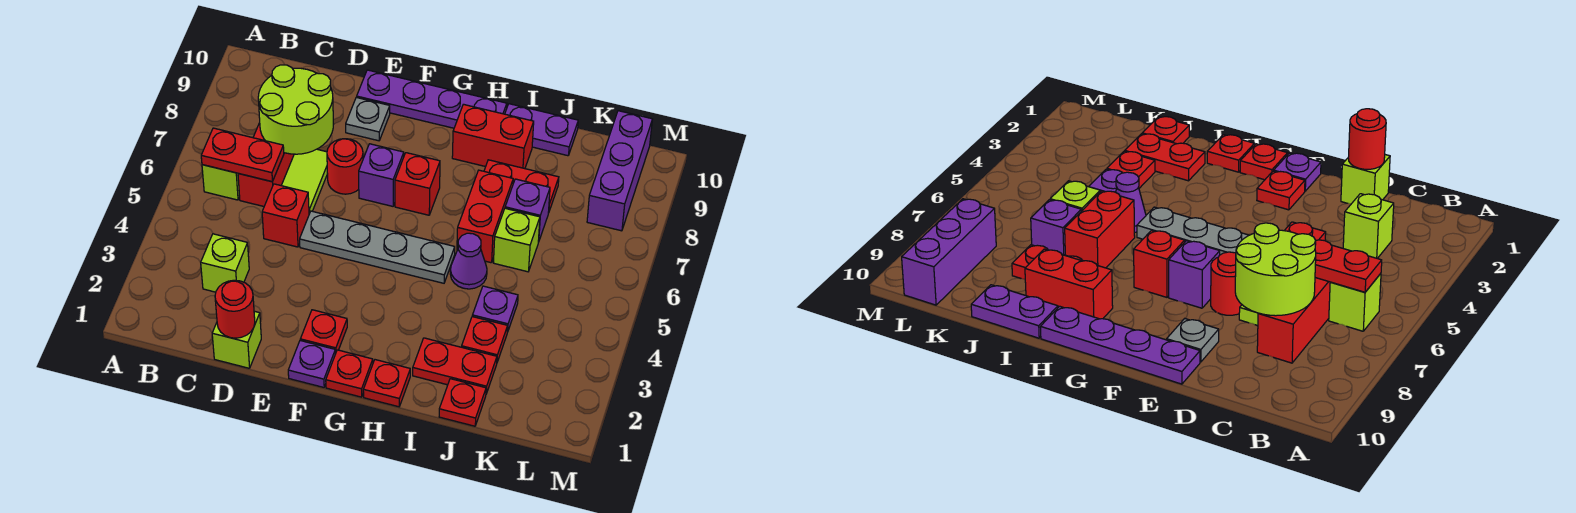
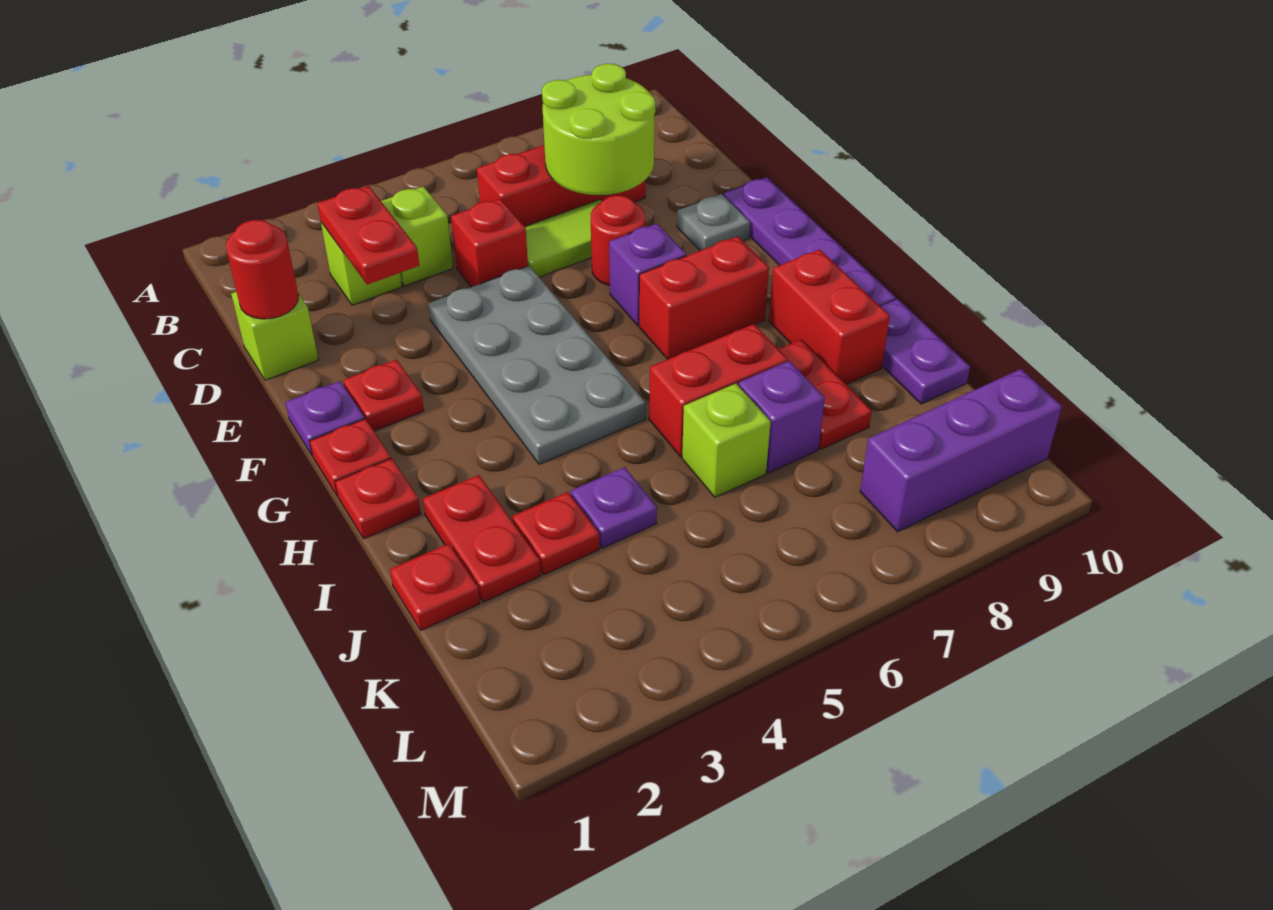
lime 1x1 brick [202,165,240,200] -> lime 1x1 brick moved to [381,187,453,286]
red 1x2 plate [201,128,284,182] -> red 1x2 plate moved to [317,186,419,285]
grey 1x4 plate [300,211,455,283] -> grey 2x4 plate [428,266,645,464]
red 1x1 brick [395,153,440,215] -> red 1x2 brick [639,236,769,359]
purple 1x1 cone [450,233,487,289] -> none

